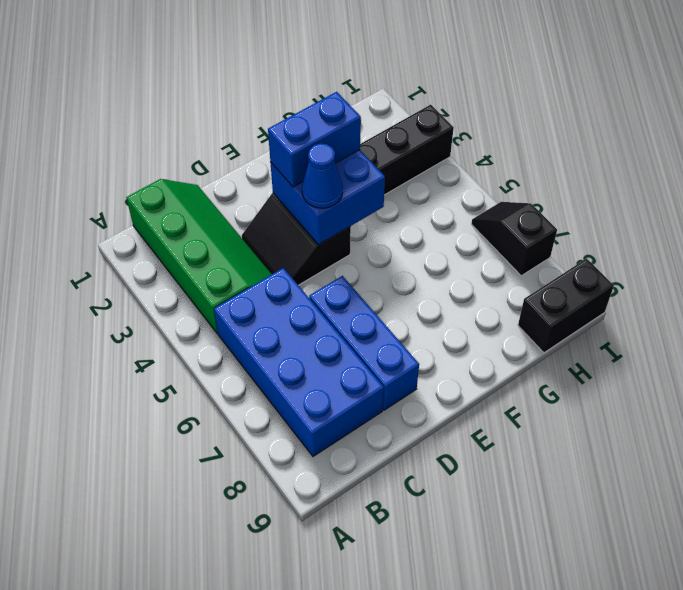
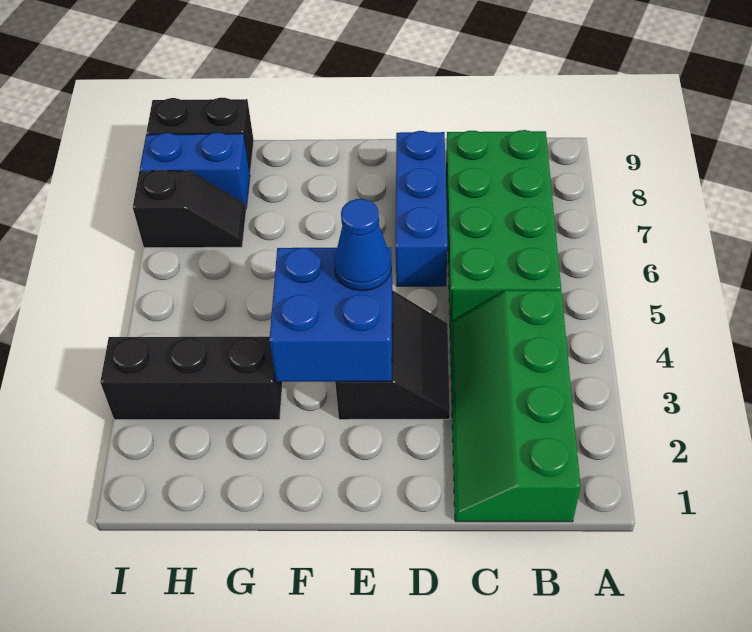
blue 2x4 brick [214,268,384,456] -> green 2x4 brick [446,130,561,323]
blue 1x2 brick [268,92,361,187] -> blue 1x2 brick moved to [140,133,250,208]
black 1x2 slope [471,202,557,276] -> black 1x2 slope turned to [133,170,246,248]

